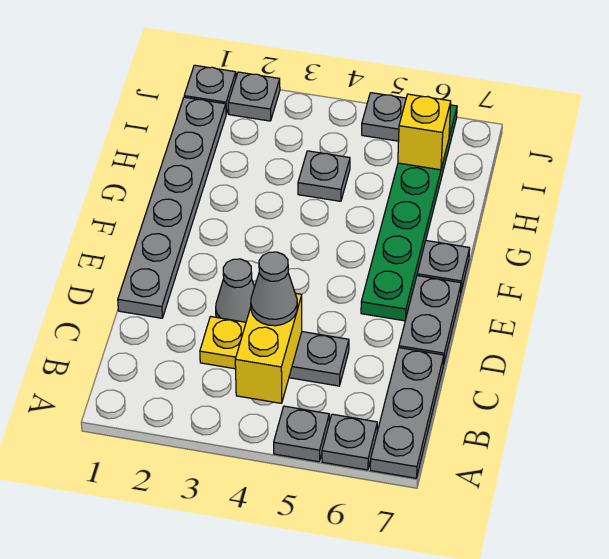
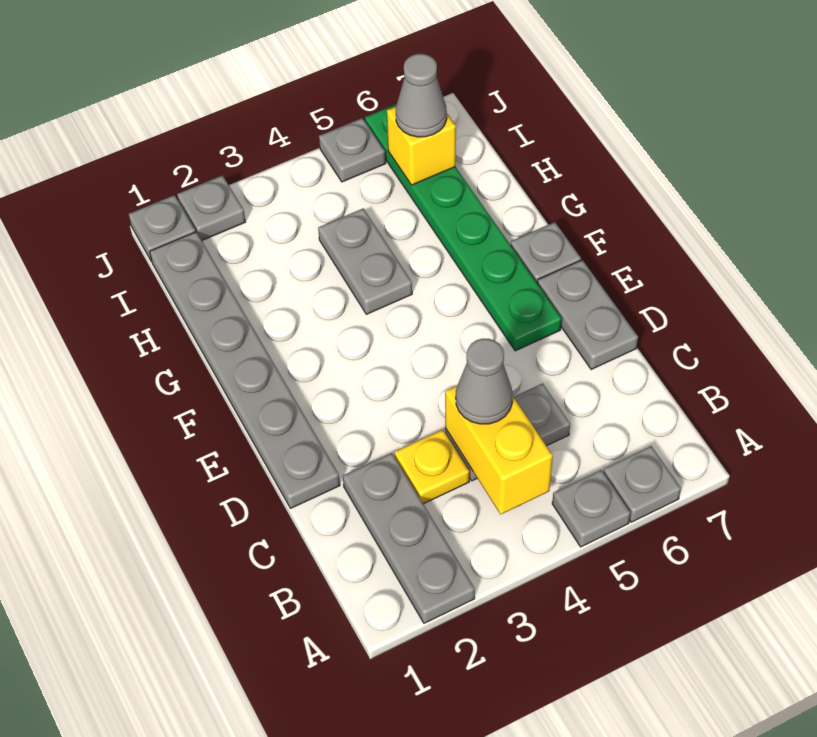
grey 1x3 plate [370,348,444,478] -> grey 1x3 plate moved to [343,453,475,623]
grey 1x1 cone [216,259,254,322] -> grey 1x1 cone moved to [396,54,447,137]
grey 1x1 plate [298,151,350,201] -> grey 1x2 plate [318,208,412,314]

